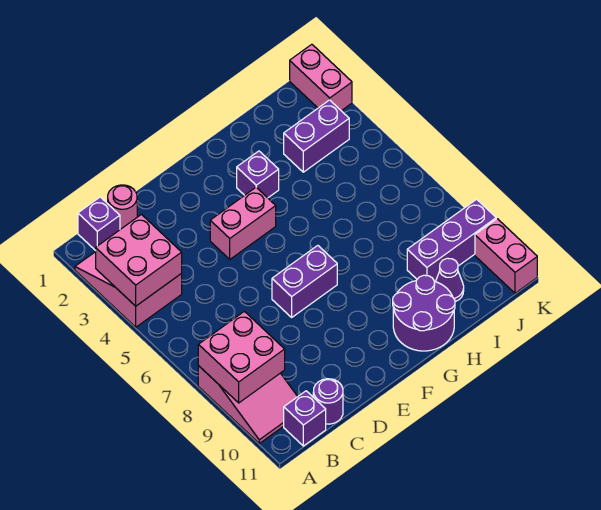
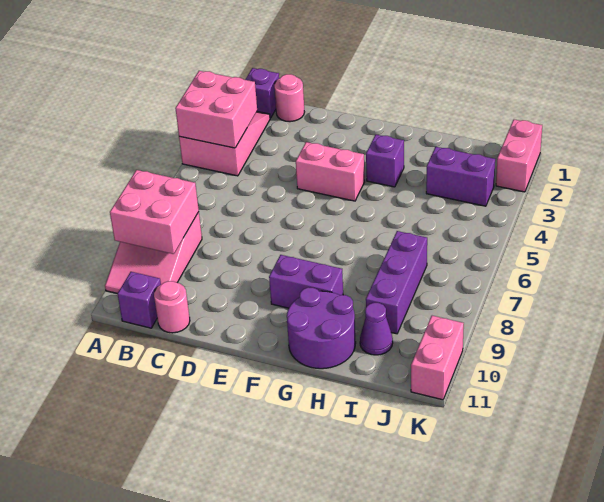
purple 1x1 round brick [313,379,343,424] -> pink 1x1 round brick [154,281,190,333]
purple 1x2 brick [272,246,337,317] -> purple 1x2 brick moved to [269,255,343,308]
purple 1x3 brick [407,199,496,282] -> purple 1x3 brick turned to [366,231,427,334]

